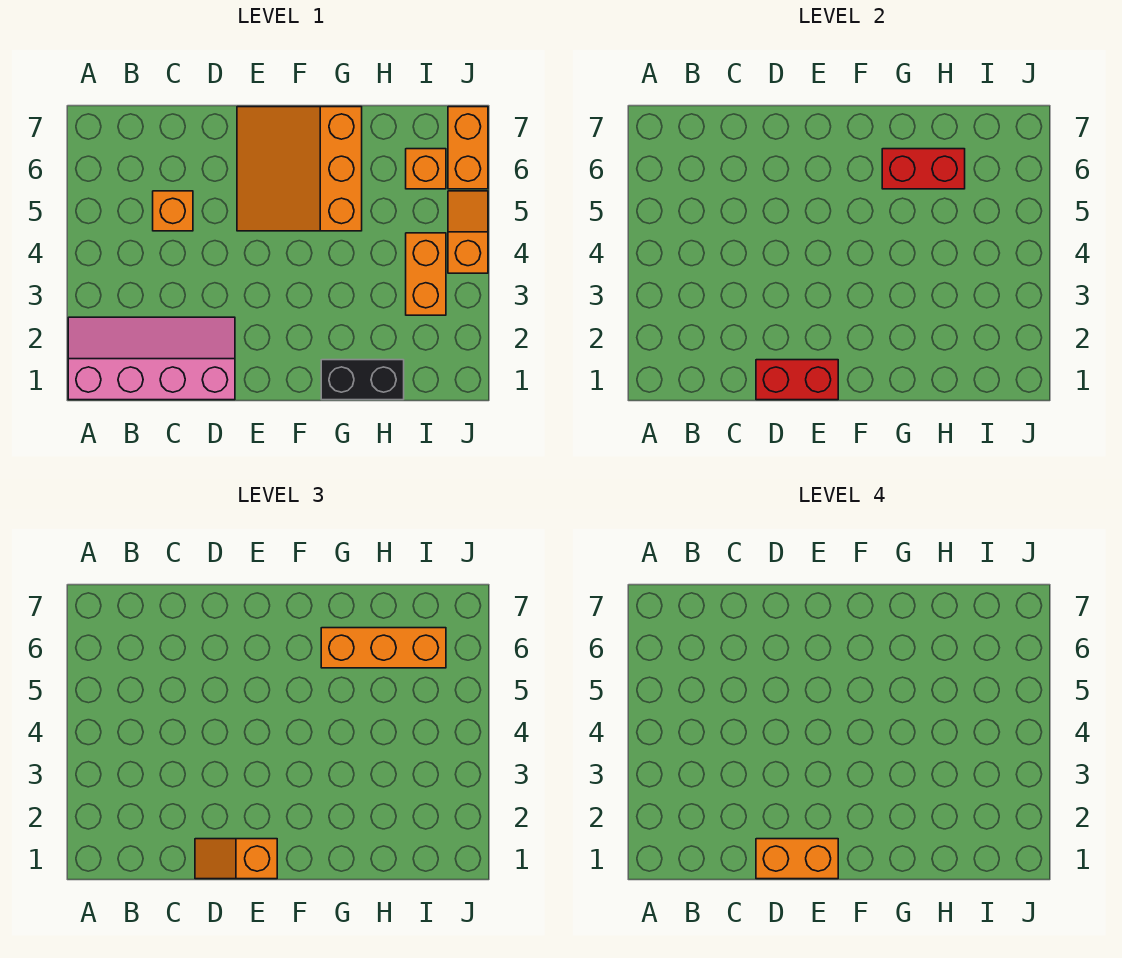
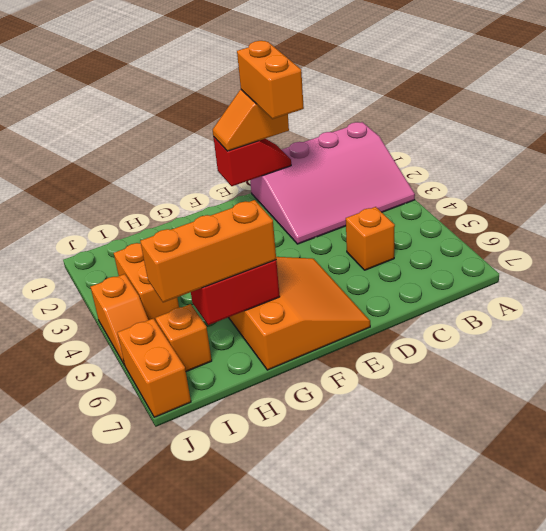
pink 2x4 slope [68,317,235,400] -> pink 3x4 slope [250,122,415,244]
red 1x2 brick [756,360,838,400] -> red 1x2 slope [214,137,291,186]
orange 1x2 slope [195,839,277,879] -> orange 1x2 slope turned to [213,90,289,151]
orange 1x2 brick [756,839,838,879] -> orange 1x2 brick turned to [237,41,304,119]
black 1x2 brick [321,360,404,400] -> none

